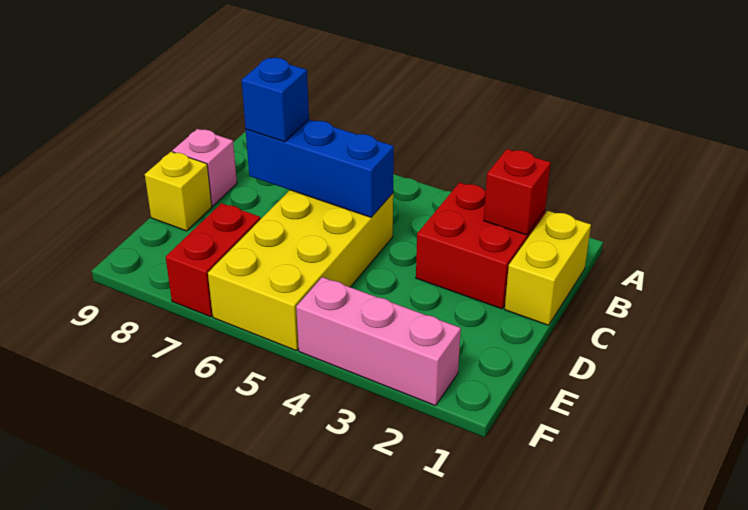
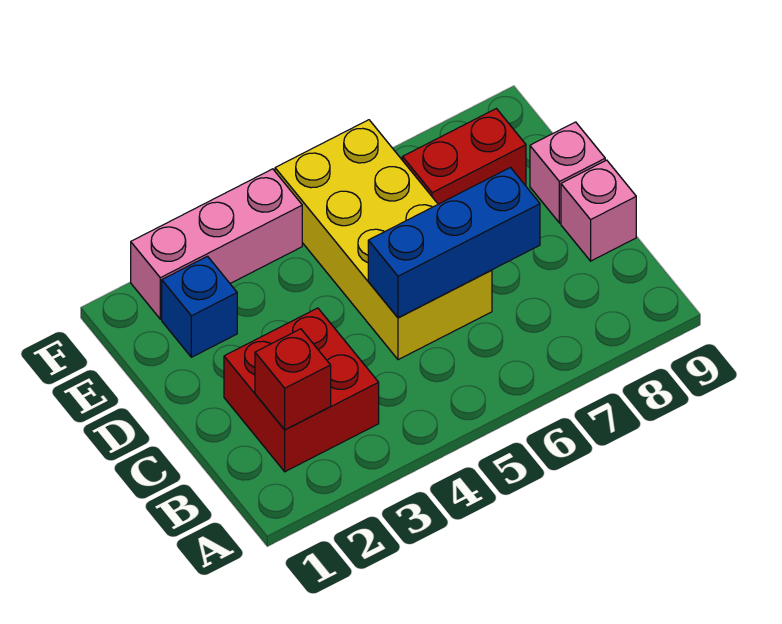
yellow 1x2 brick [505,211,591,325] -> none
blue 1x1 brick [242,58,309,142] -> blue 1x1 brick moved to [162,256,237,357]
yellow 1x1 brick [145,152,212,231] -> pink 1x1 brick [530,122,605,223]
red 1x2 brick [166,203,261,317] -> red 1x2 brick turned to [402,109,526,204]

